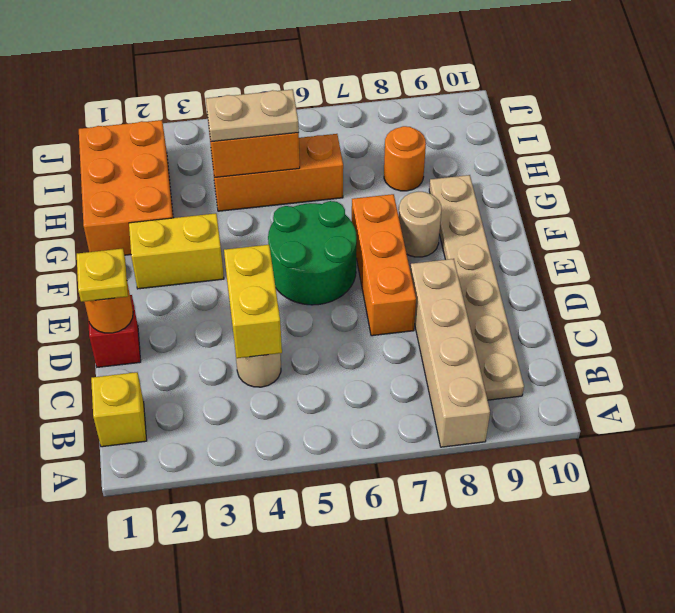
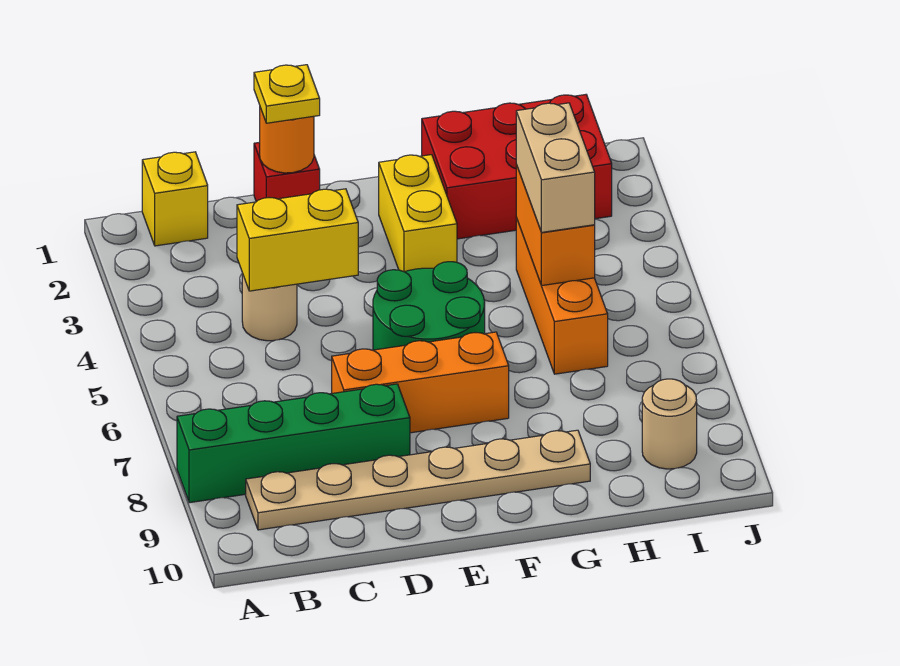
tan 1x4 brick [410,259,490,447] -> green 1x4 brick [177,384,410,503]
tan 1x1 round brick [399,192,441,257] -> tan 1x1 round brick moved to [642,379,697,469]
orange 2x3 brick [79,120,173,255] -> red 2x3 brick [422,95,612,239]
tan 1x2 plate [206,89,299,142] -> tan 1x2 brick [516,103,595,232]
orange 1x1 round brick [384,126,426,191] -> none

